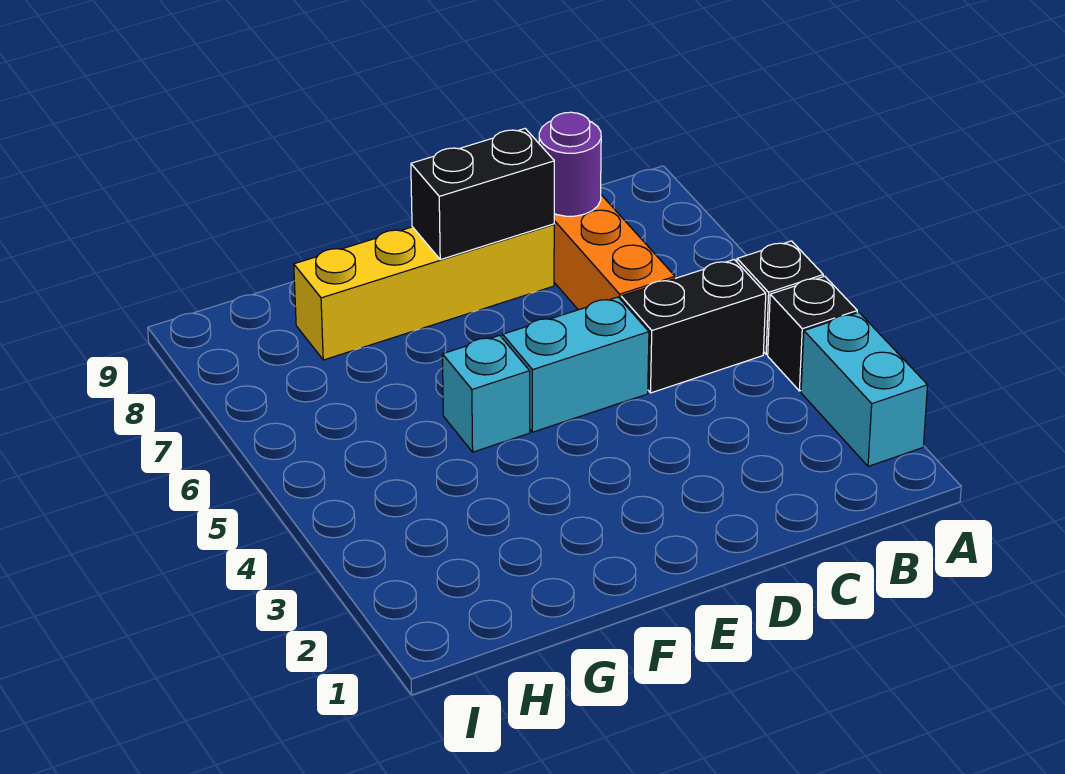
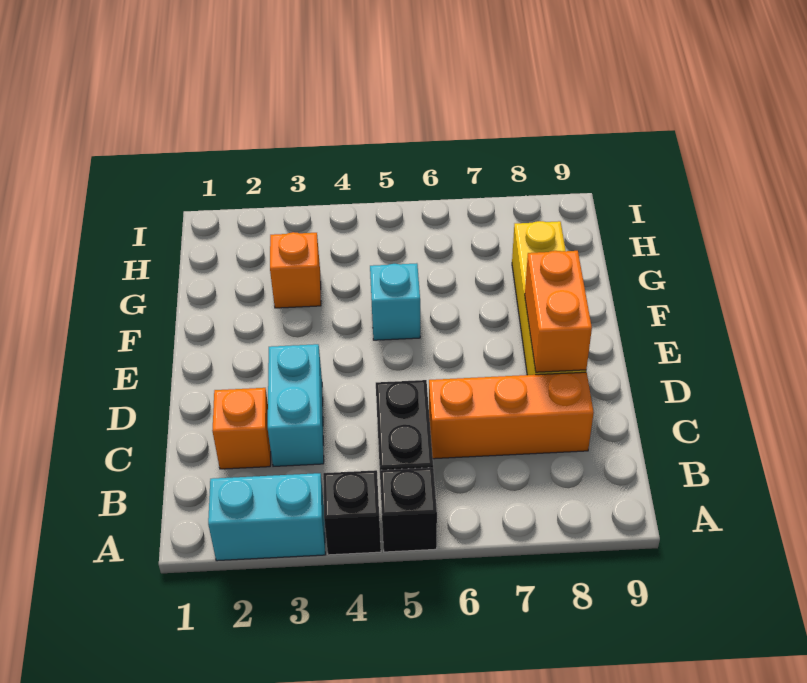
none -> orange 1x1 brick [212,388,271,469]
purple 1x1 round brick [539,112,601,216] -> none
cyan 1x2 brick [503,297,649,432] -> cyan 1x2 brick moved to [268,344,324,466]
black 1x2 brick [411,129,554,260] -> orange 1x2 brick [525,251,592,372]
none -> orange 1x1 brick [270,232,321,308]

